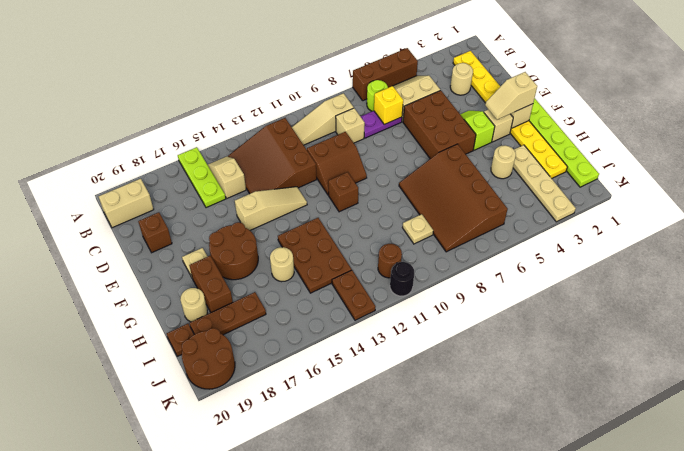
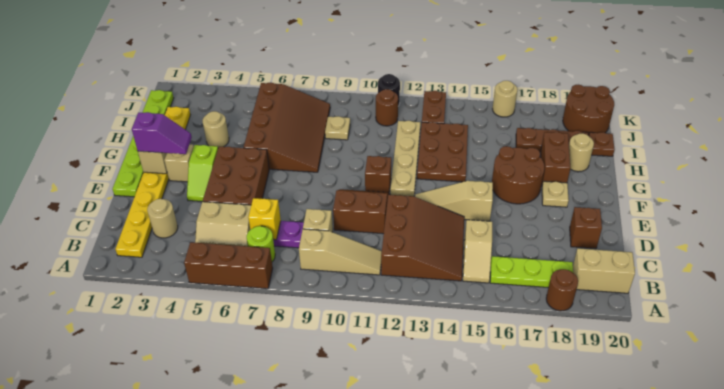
lime 1x3 plate [178,147,226,208] -> lime 1x3 plate turned to [490,256,573,288]
none -> brown 1x1 round brick [546,269,578,311]
tan 1x2 slope [485,72,537,120] -> purple 1x2 slope [132,112,192,154]
tan 1x4 plate [513,145,576,222] -> tan 1x4 plate moved to [390,121,421,196]
tan 1x1 round brick [270,247,294,282] -> tan 1x1 round brick moved to [493,81,517,117]

